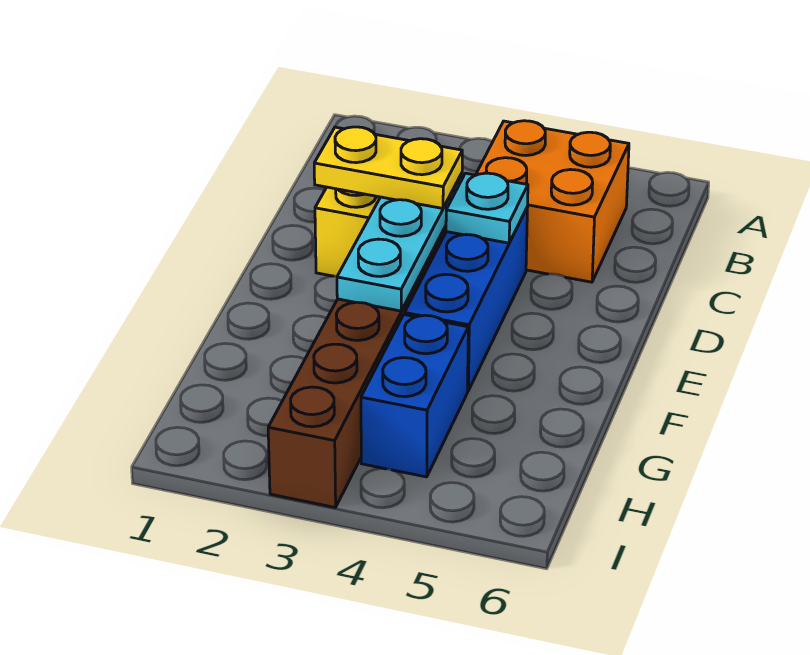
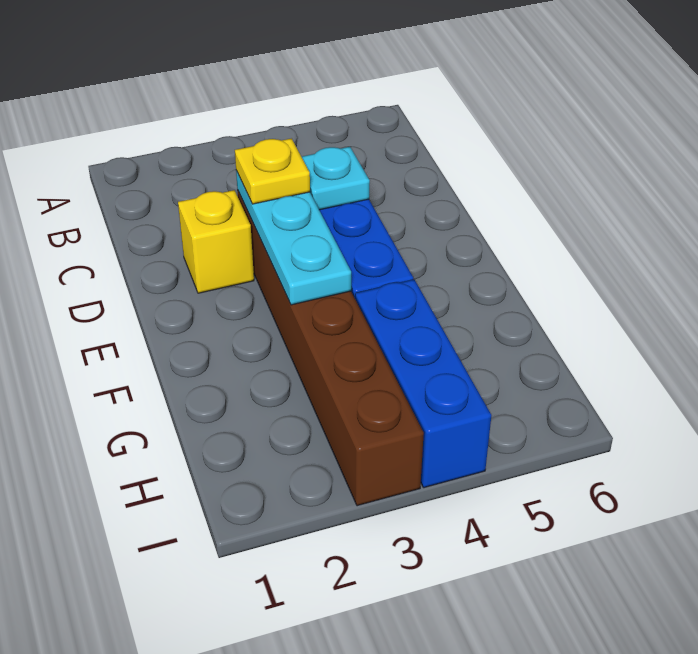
orange 2x2 brick [476,121,629,282] -> none
yellow 1x2 plate [314,127,462,208] -> yellow 1x1 plate [235,138,310,204]
blue 1x2 brick [361,315,468,477] -> blue 1x3 brick [355,279,491,488]

